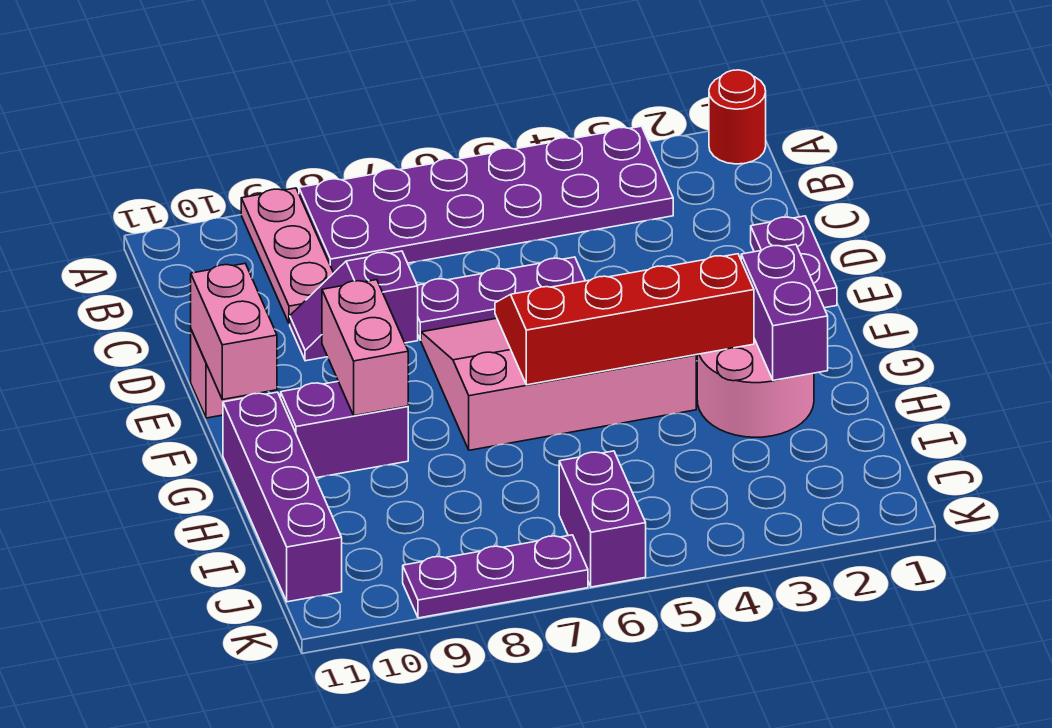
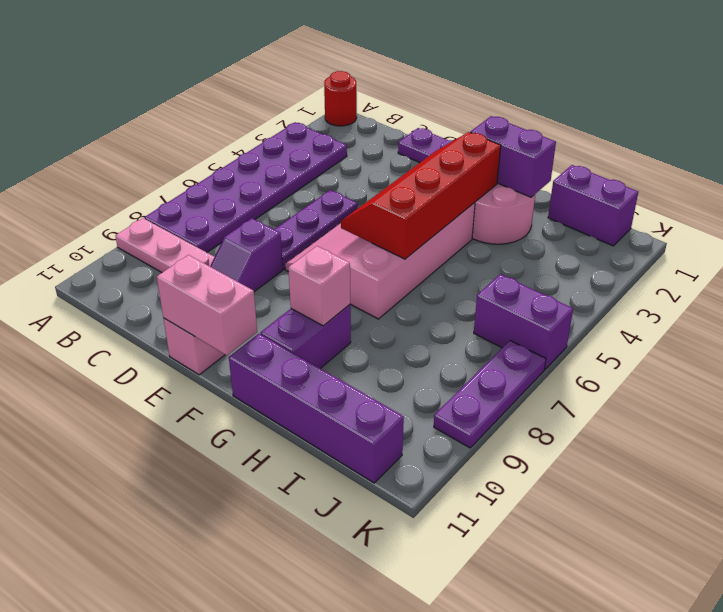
pink 1x2 brick [322,280,408,416] -> pink 1x1 brick [288,246,350,326]
none -> purple 1x2 brick [548,165,638,246]

